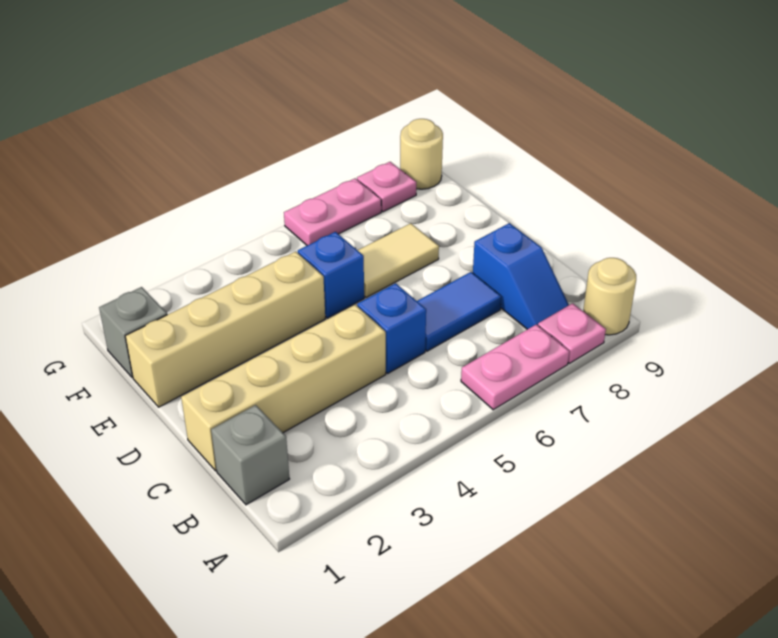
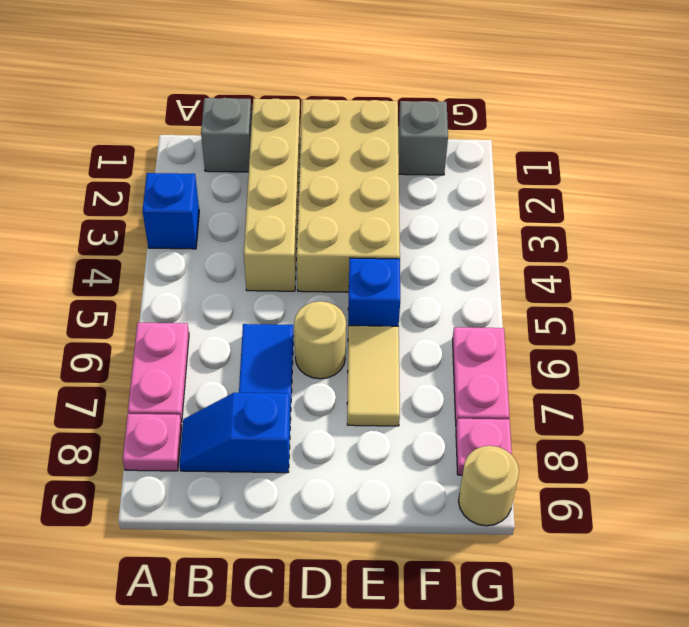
tan 1x1 round brick [583,258,636,335] -> tan 1x1 round brick moved to [294,301,346,379]
blue 1x1 brick [357,283,426,373] -> blue 1x1 brick moved to [143,173,199,249]
tan 1x4 brick [125,251,325,407] -> tan 2x4 brick [297,99,400,292]

